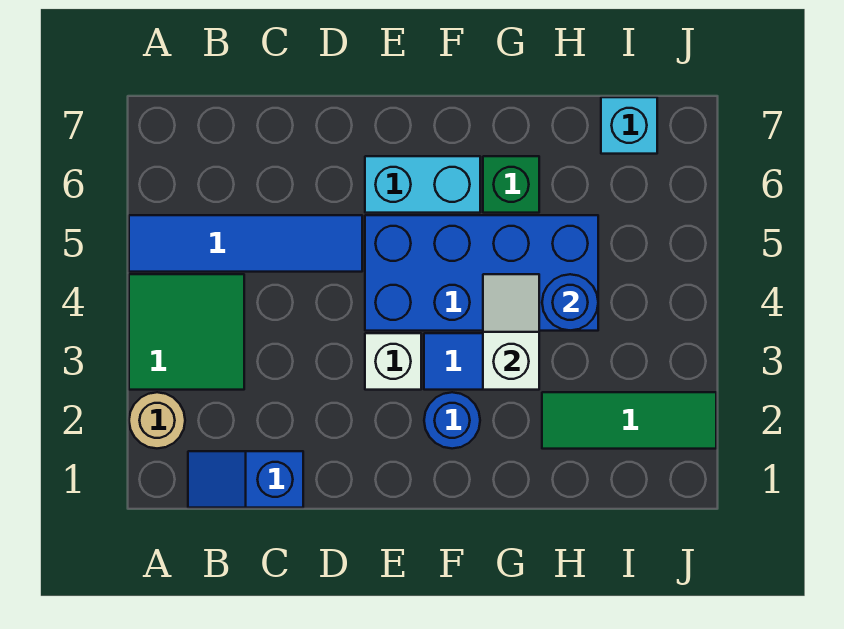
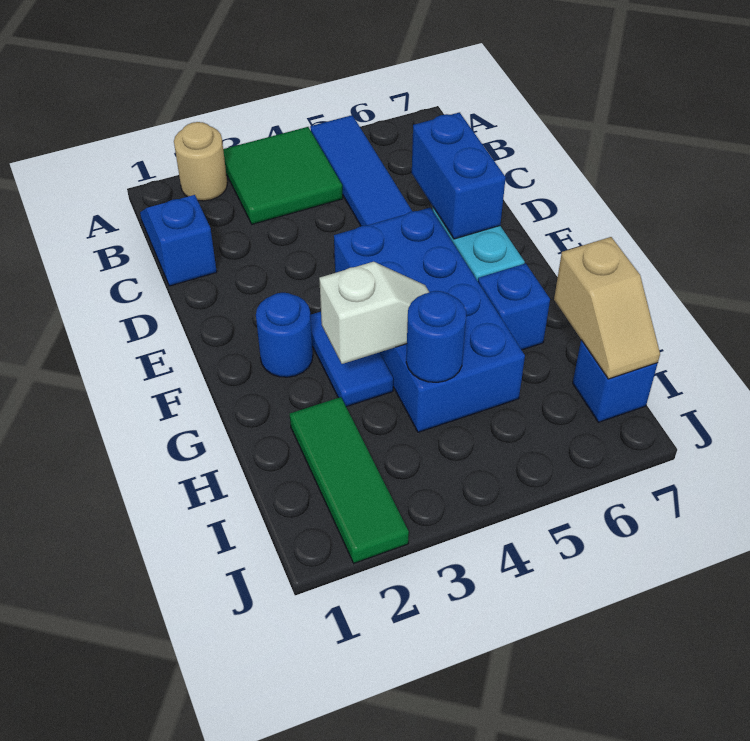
none -> blue 1x2 brick [412,112,506,239]
white 1x1 brick [365,333,421,390] -> none
green 1x1 brick [483,156,539,213] -> blue 1x1 brick [478,263,550,350]
none -> tan 1x2 slope [554,237,660,379]
cyan 1x1 brick [601,97,657,154] -> blue 1x1 brick [573,340,658,422]

